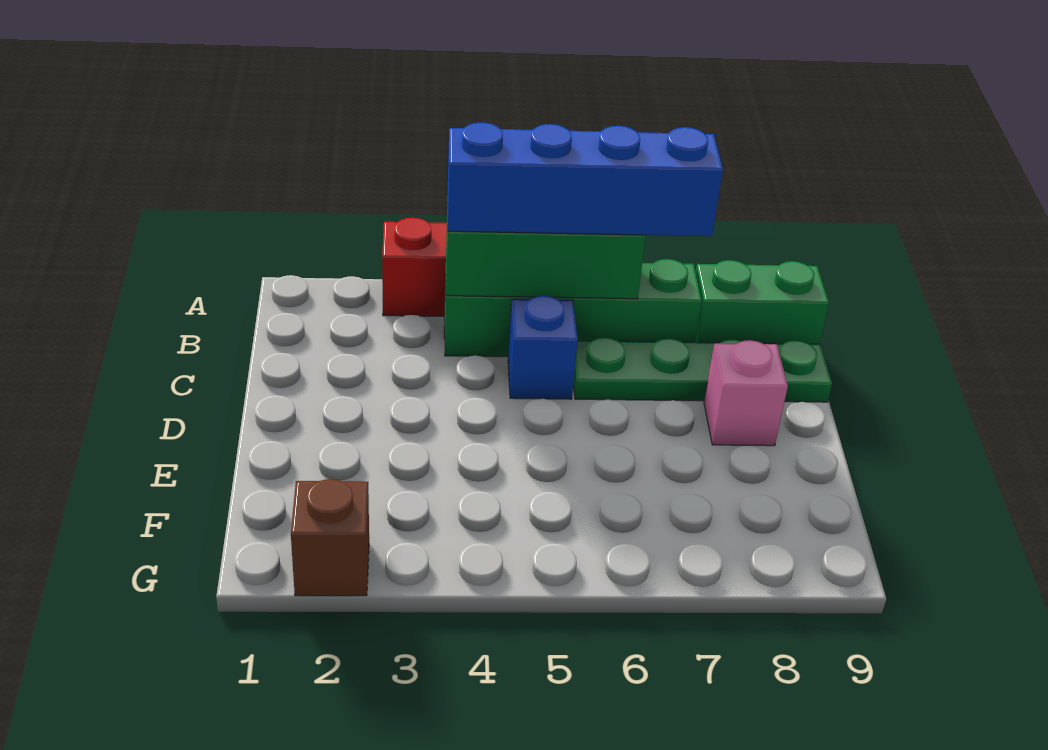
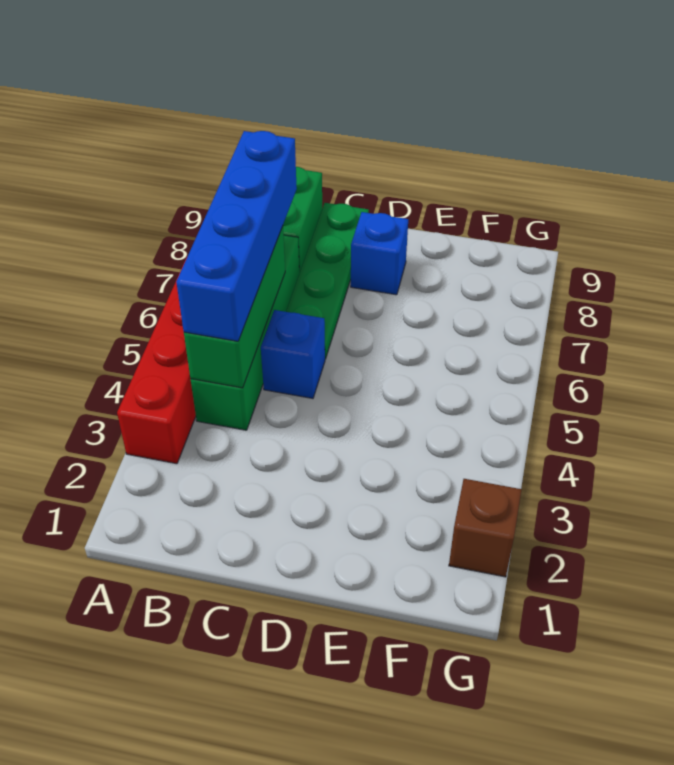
pink 1x1 brick [704,340,788,446] -> blue 1x1 brick [351,212,408,295]

